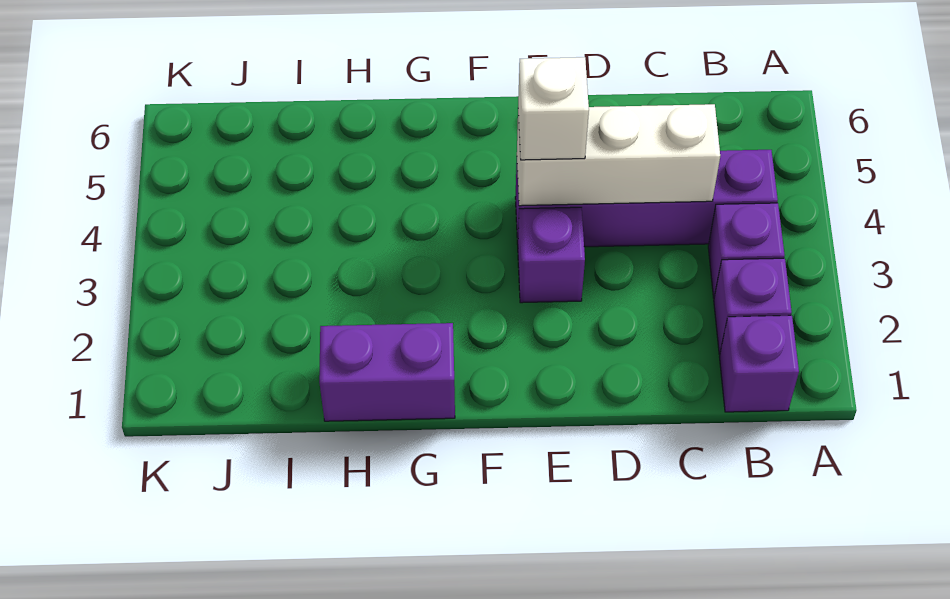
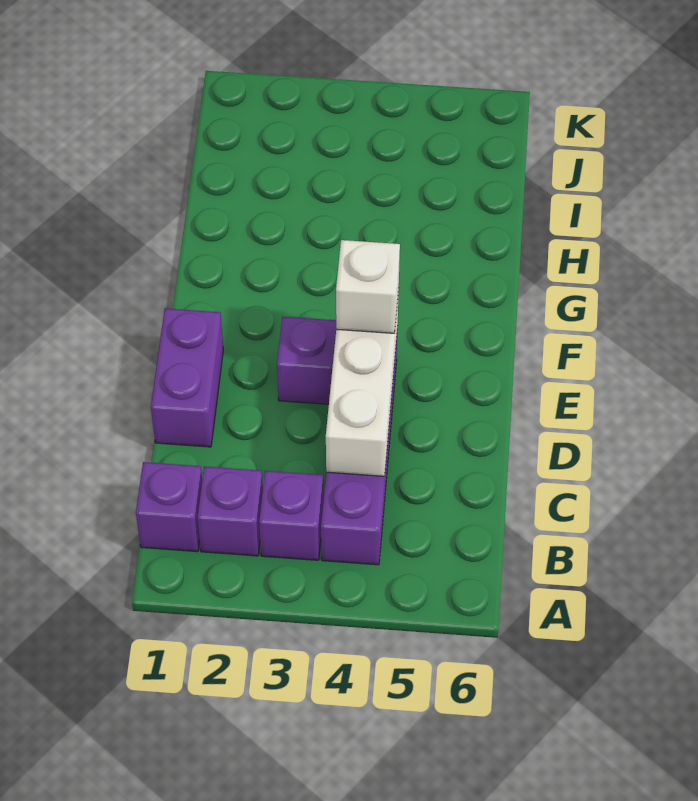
purple 1x2 brick [319,323,455,421] -> purple 1x2 brick moved to [151,308,223,447]

